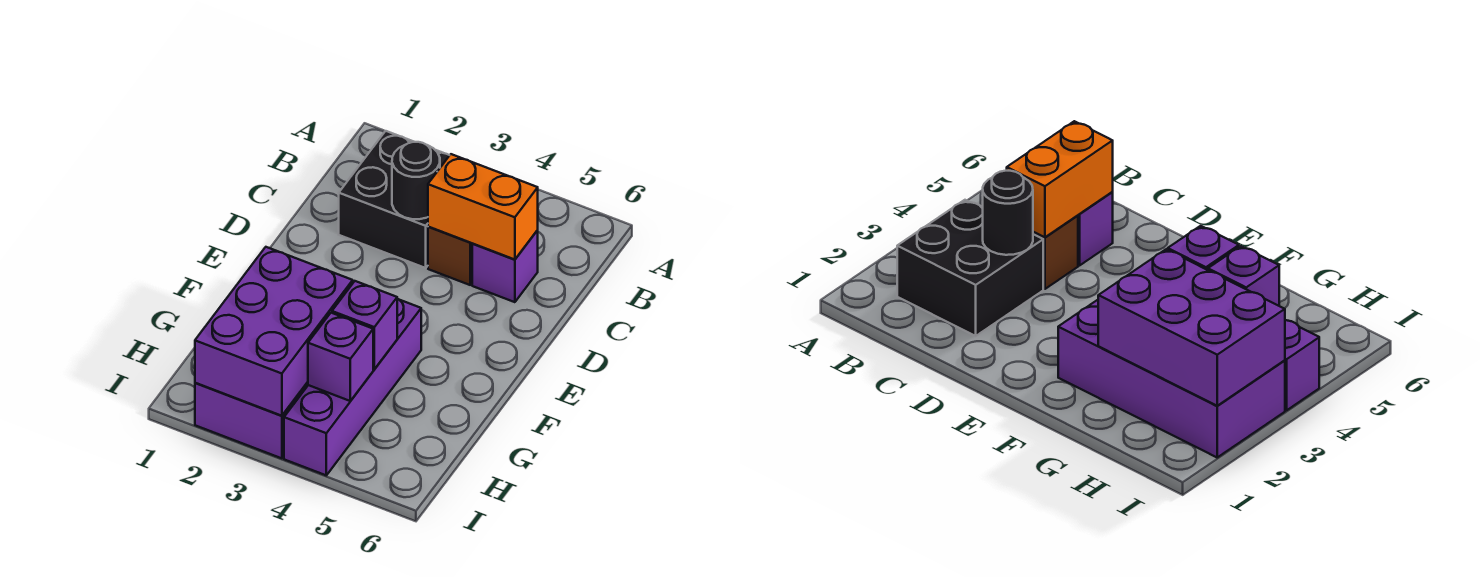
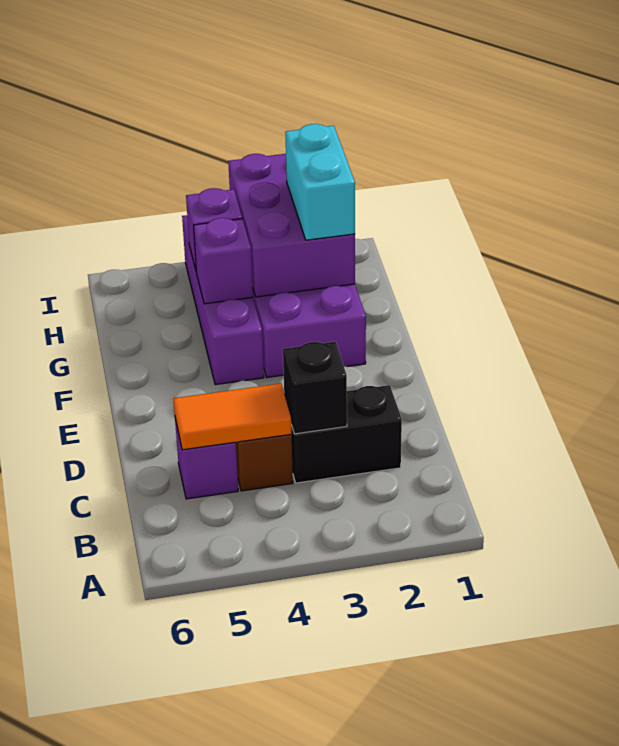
black 2x2 brick [339,131,450,268] -> black 1x2 brick [291,385,402,483]
black 1x1 round brick [392,142,440,219] -> black 1x1 brick [283,342,347,434]
orange 1x2 brick [428,154,538,260] -> orange 1x2 tile [173,383,292,450]
none -> cyan 1x2 brick [285,124,355,240]

